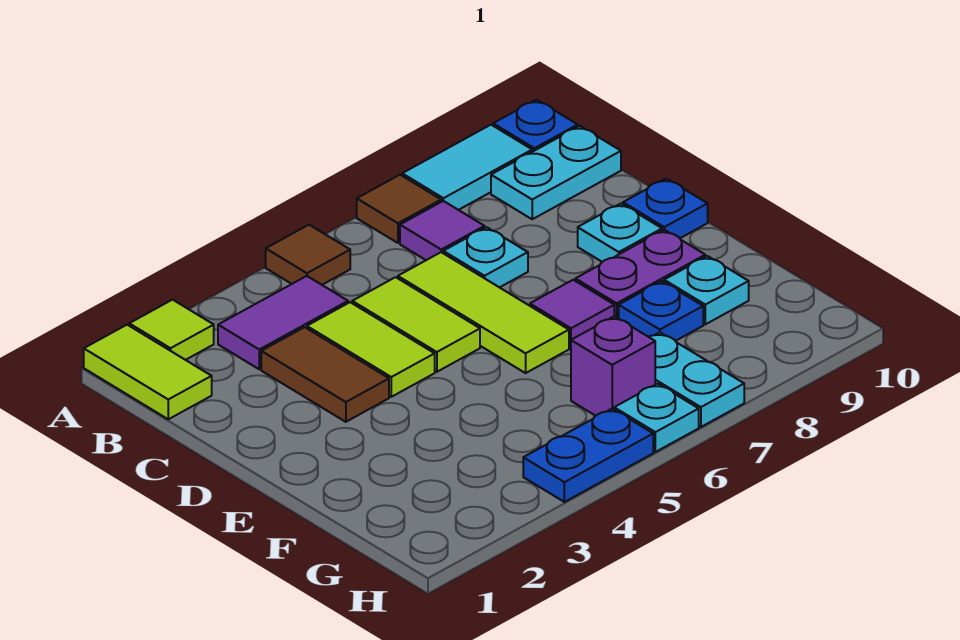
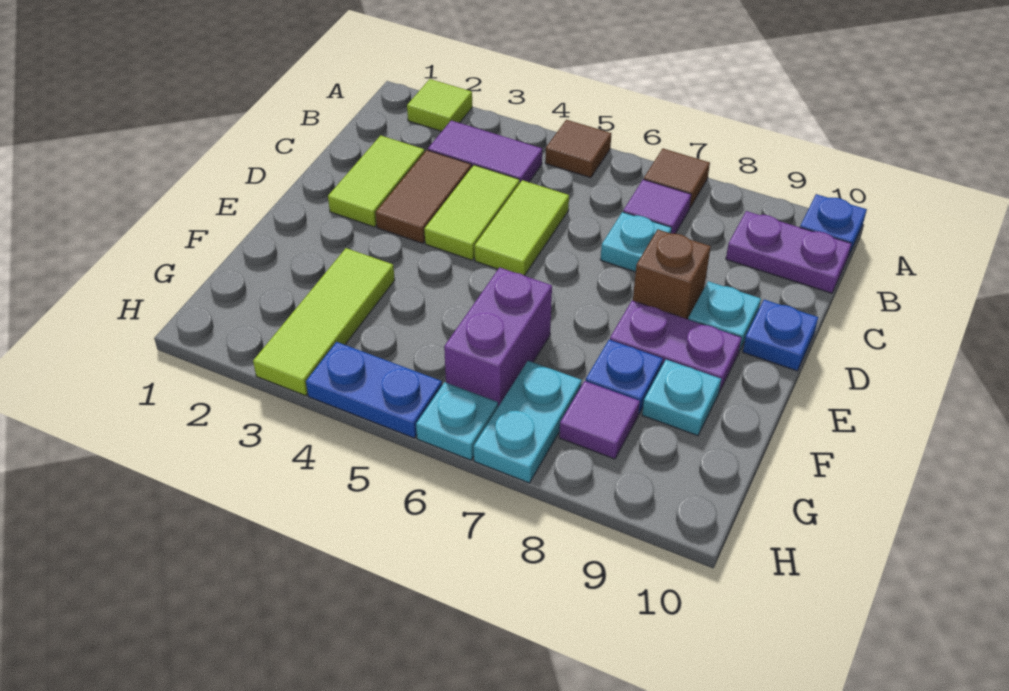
lime 1x2 tile [84,325,212,419] -> lime 1x2 tile moved to [328,135,425,227]
cyan 1x2 tile [402,125,532,210] -> none
cyan 1x2 plate [491,126,621,219] -> purple 1x2 plate [726,211,851,293]
lime 1x3 tile [398,252,569,373] -> lime 1x3 tile moved to [253,248,395,396]
none -> brown 1x1 brick [633,230,711,319]
purple 1x1 tile [530,280,614,348] -> purple 1x1 tile moved to [559,381,640,459]
purple 1x1 brick [571,316,655,416] -> purple 1x2 brick [444,268,552,407]

